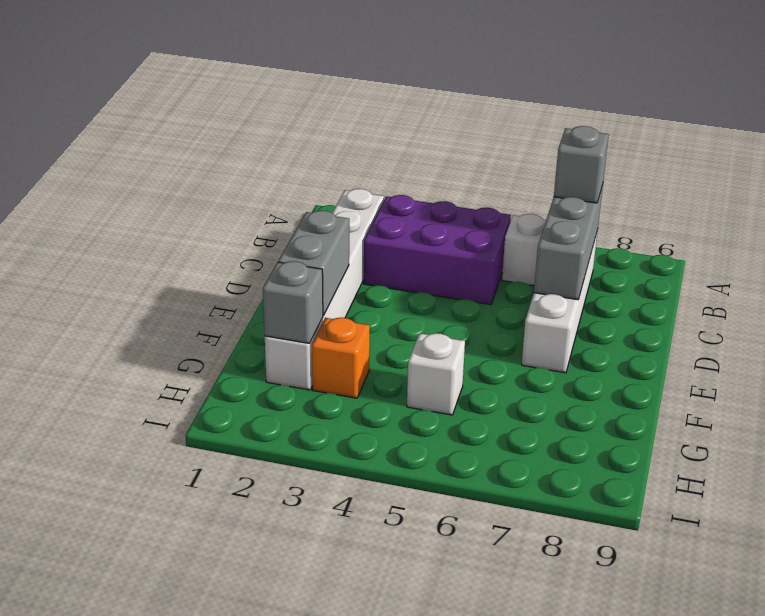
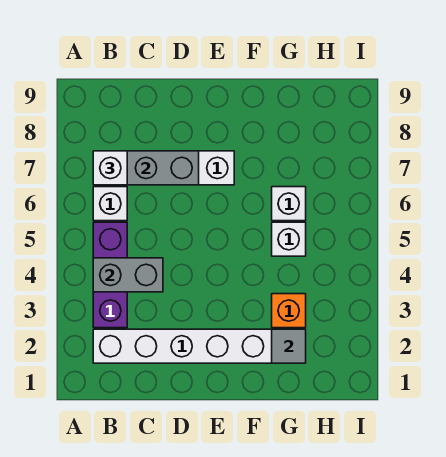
purple 2x3 brick [364,195,511,305] -> purple 1x3 brick [93,222,127,328]
grey 1x1 brick [554,126,609,203] -> white 1x1 brick [93,151,127,185]
grey 1x2 brick [278,211,349,315] -> grey 1x2 brick moved to [93,258,163,292]
grey 1x1 brick [263,261,323,343] -> grey 1x1 tile [272,329,306,363]
none -> white 1x1 brick [272,187,306,221]

